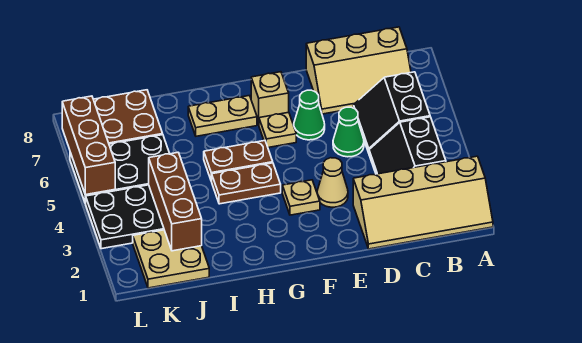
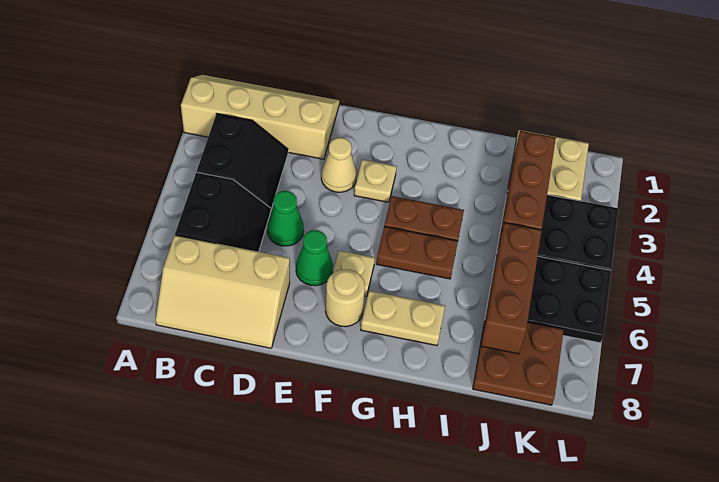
tan 2x3 slope [306,27,411,114] -> tan 2x3 slope turned to [156,235,290,348]
tan 1x1 brick [251,72,289,125] -> tan 1x1 round brick [326,269,365,327]
brown 1x3 brick [62,96,115,195] -> brown 1x3 brick moved to [481,223,542,354]

